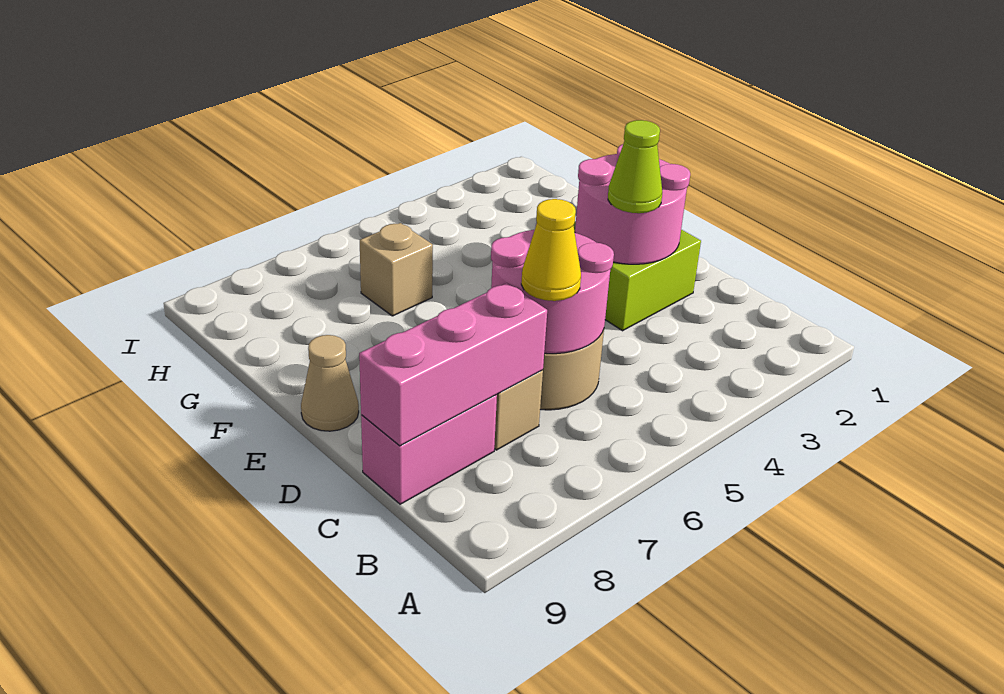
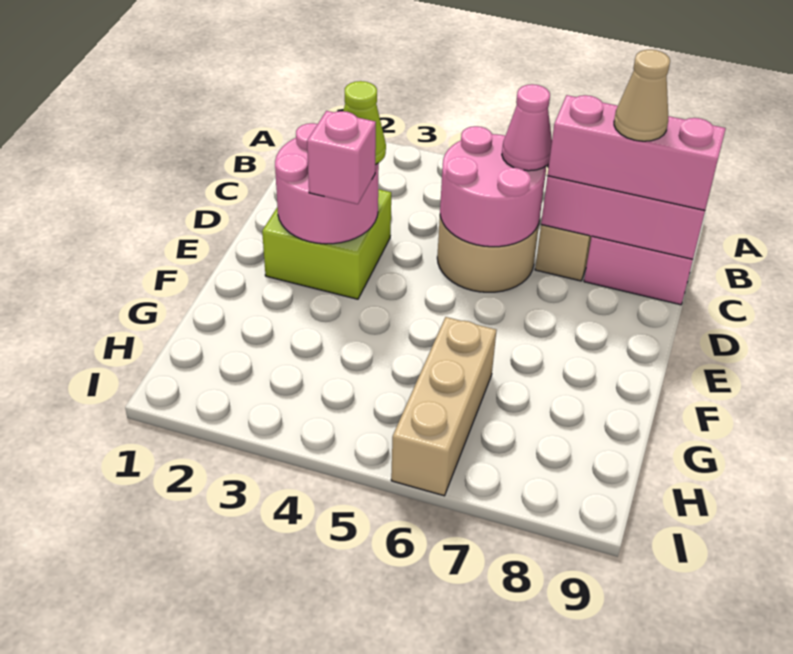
yellow 1x1 cone [521,199,581,301] -> pink 1x1 cone [502,84,552,171]
none -> pink 1x3 brick [548,95,726,210]
none -> pink 1x1 brick [307,111,376,204]
tan 1x1 cone [301,335,359,431] -> tan 1x1 cone moved to [614,50,670,141]
tan 1x1 brick [360,223,433,316] -> tan 1x3 brick [391,317,496,496]

